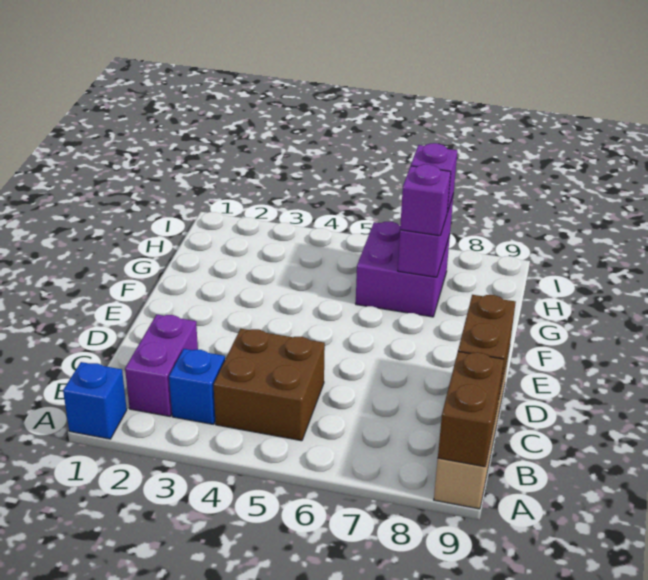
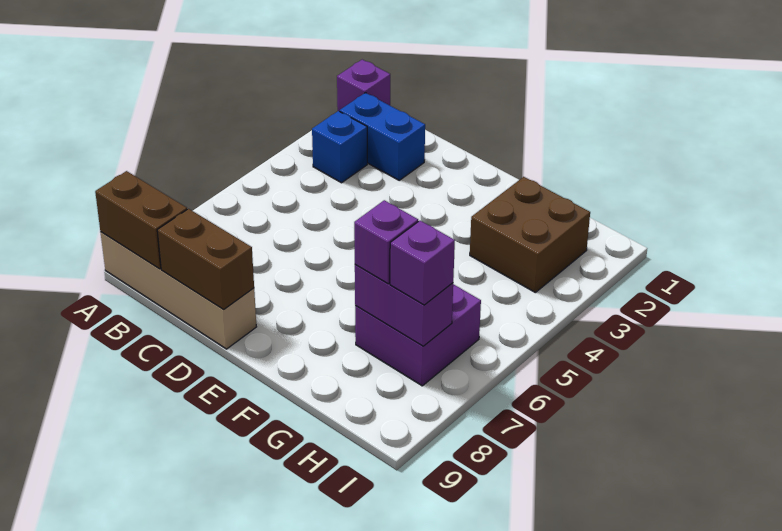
blue 1x1 brick [63,362,127,439] -> purple 1x1 brick [337,59,390,111]
purple 1x2 brick [125,315,198,416] -> blue 1x2 brick [340,93,425,180]
brown 2x2 brick [213,329,325,441] -> brown 2x2 brick moved to [470,177,590,293]

